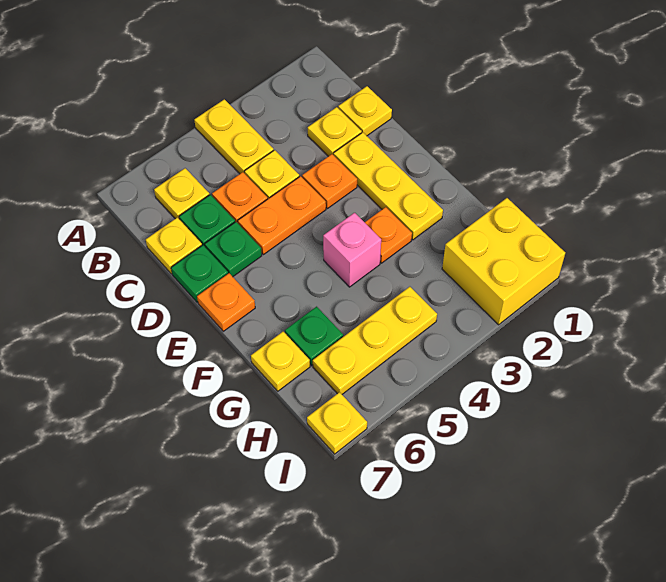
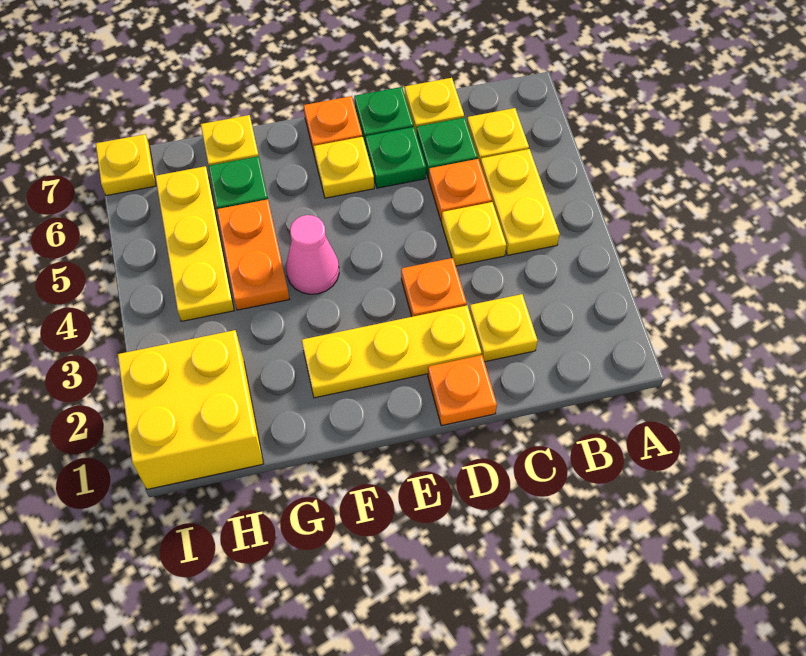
yellow 1x2 plate [194,99,274,174] -> yellow 1x2 plate turned to [480,149,560,255]
yellow 1x1 plate [338,86,392,136] -> yellow 1x1 plate moved to [314,136,374,198]
orange 1x2 plate [238,176,326,255] -> orange 1x2 plate moved to [217,199,289,310]
orange 1x1 plate [365,207,412,263] -> orange 1x1 plate moved to [428,355,497,426]
pink 1x1 brick [323,213,381,287] -> pink 1x1 cone [286,215,339,294]

